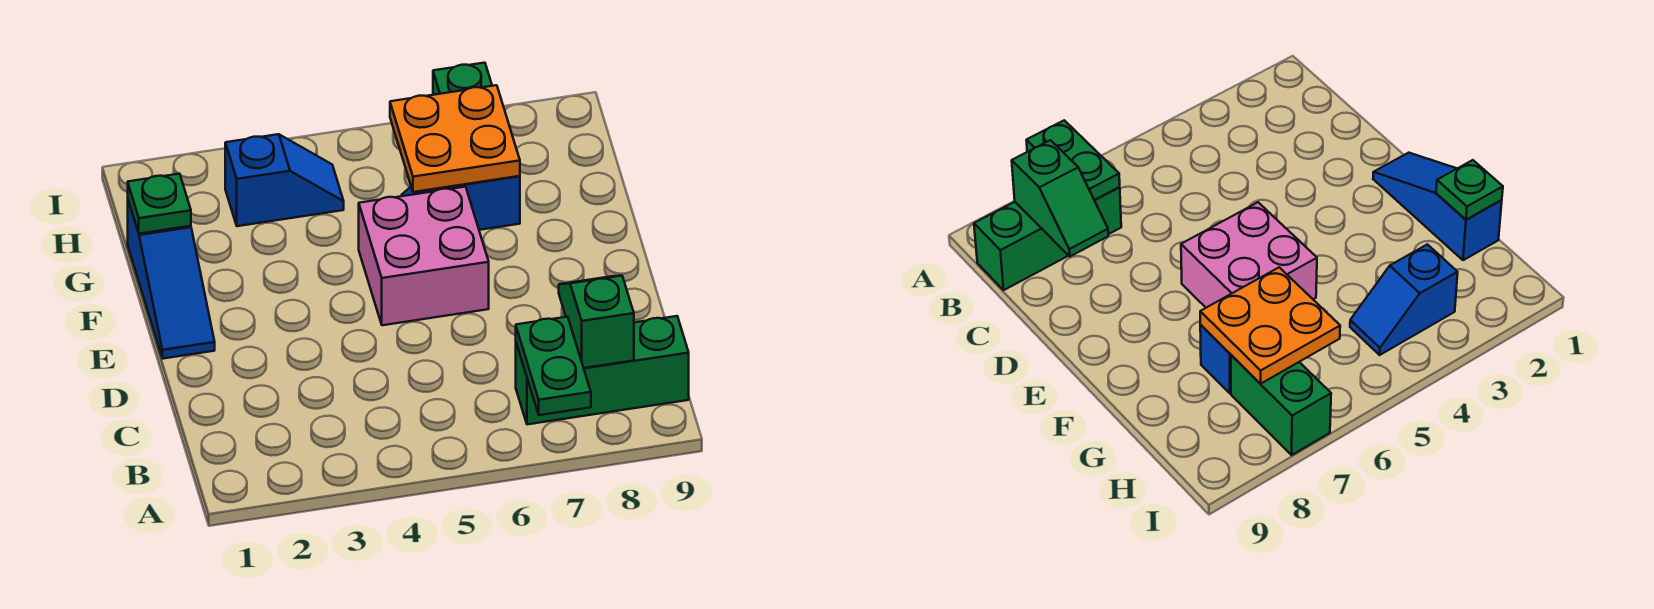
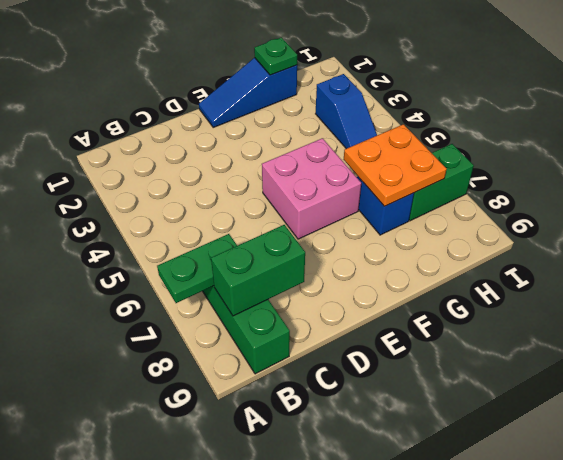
green 1x2 slope [559,276,634,368] -> green 1x2 brick [211,225,305,316]

